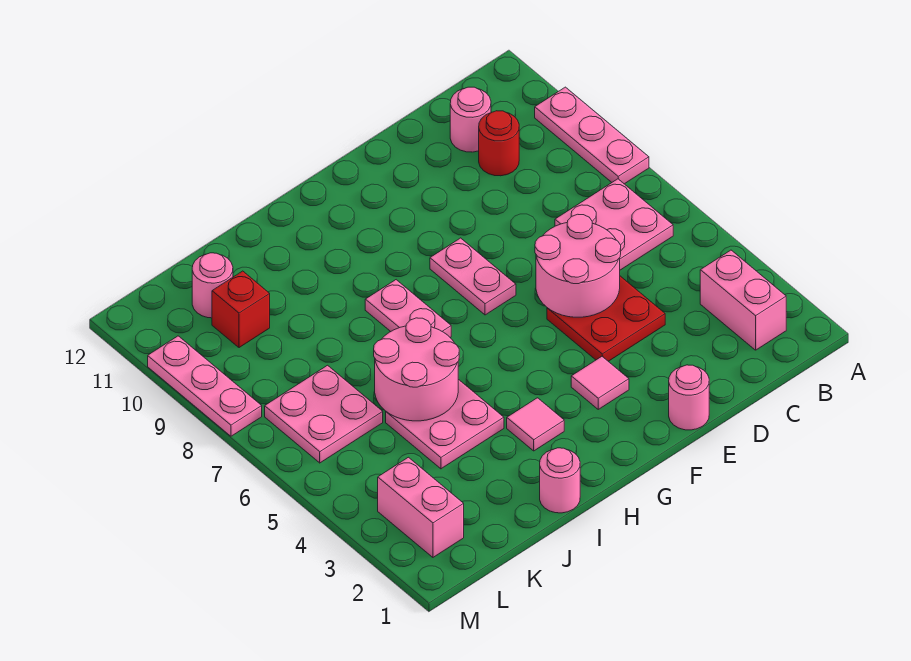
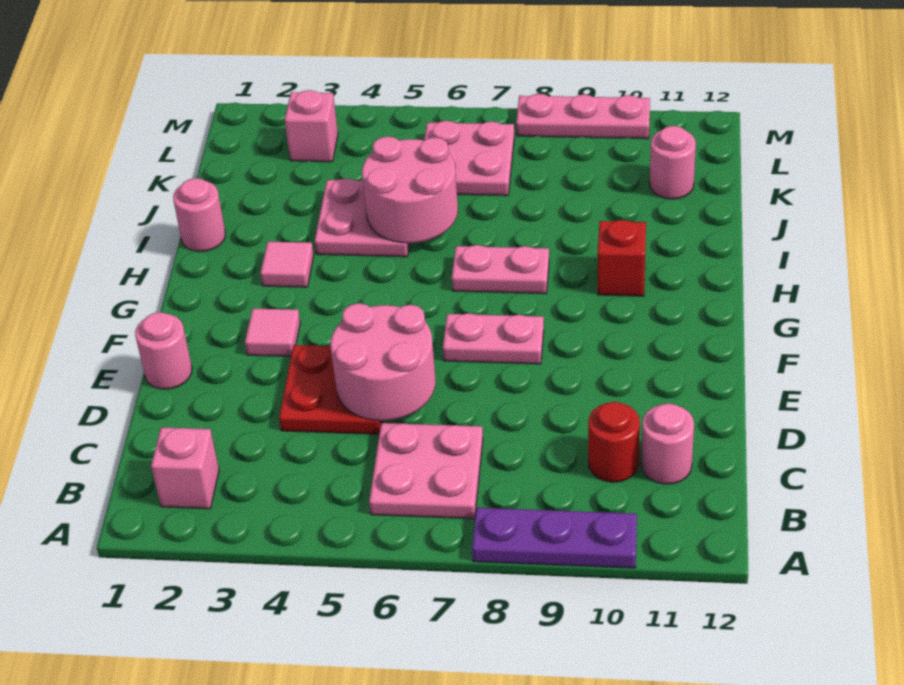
pink 1x3 plate [535,87,649,184] -> purple 1x3 plate [472,508,637,568]
pink 1x2 brick [700,250,786,350] -> pink 1x1 brick [151,427,219,509]
red 1x1 brick [212,271,270,348] -> red 1x1 brick moved to [598,220,646,296]
pink 1x2 brick [378,457,464,557] -> pink 1x1 brick [285,90,338,162]

